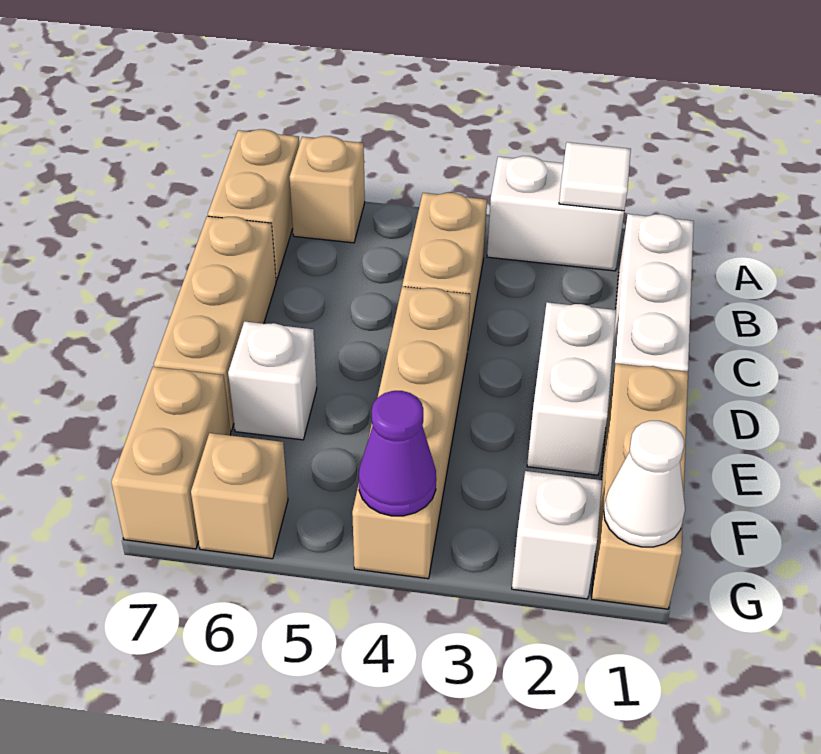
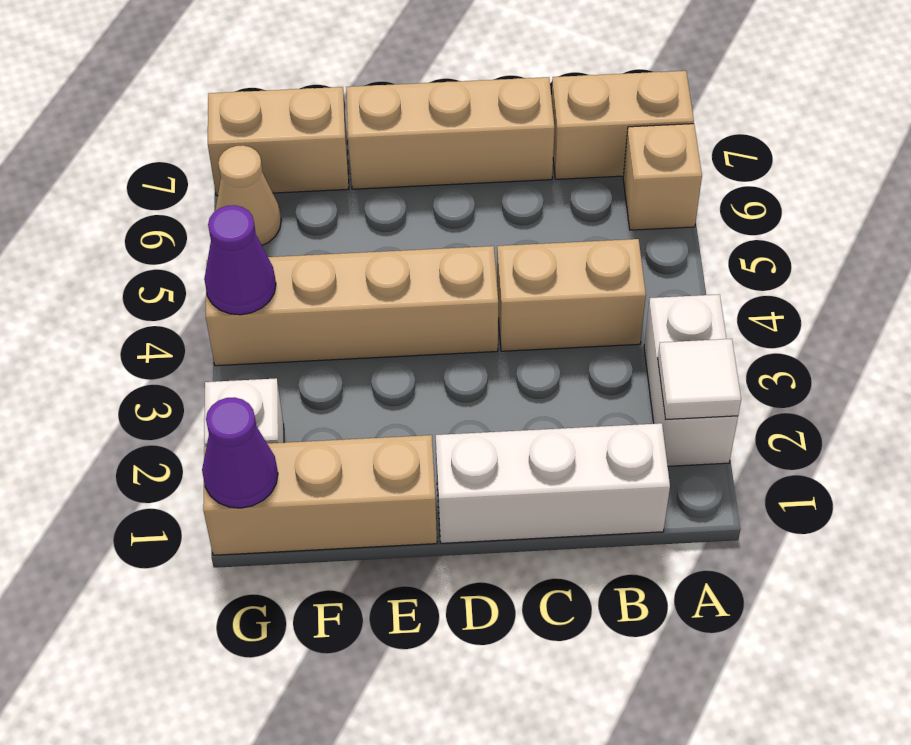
white 1x2 brick [527,302,616,475] -> none
white 1x1 brick [228,321,317,440] -> none
white 1x1 cone [604,421,685,547] -> purple 1x1 cone [202,397,278,508]
tan 1x1 brick [191,433,288,559] -> tan 1x1 cone [215,145,281,245]

